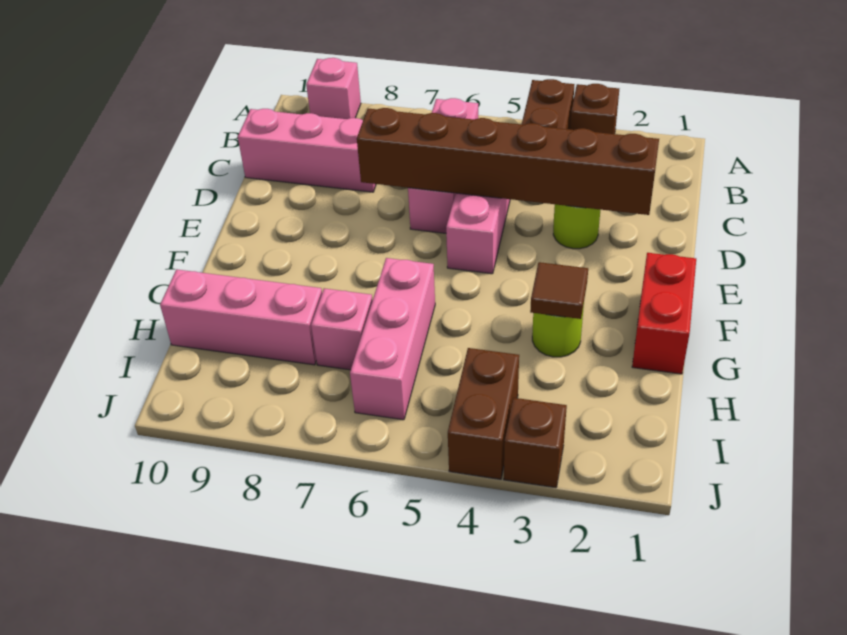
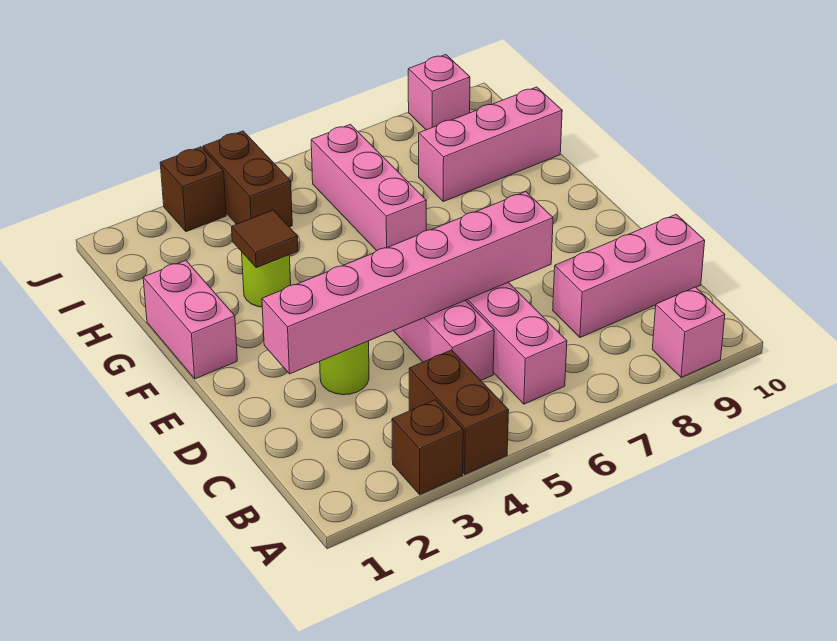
brown 1x6 brick [357,108,659,215] -> pink 1x6 brick [262,192,553,374]
red 1x2 brick [632,253,696,374] -> pink 1x2 brick [143,260,237,379]
pink 1x1 brick [311,288,373,370] -> pink 1x1 brick moved to [408,55,470,130]

